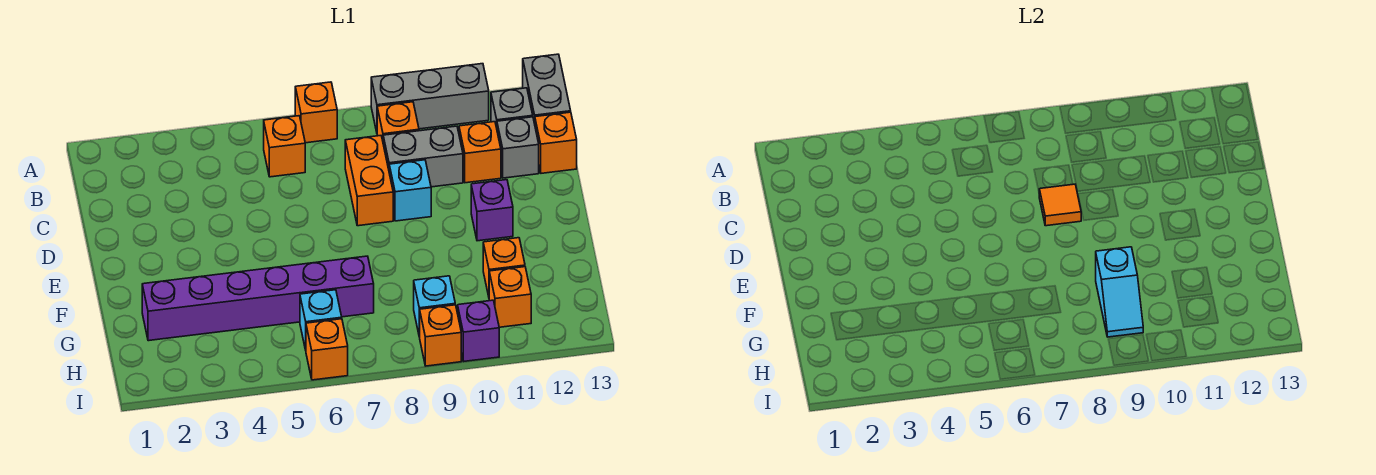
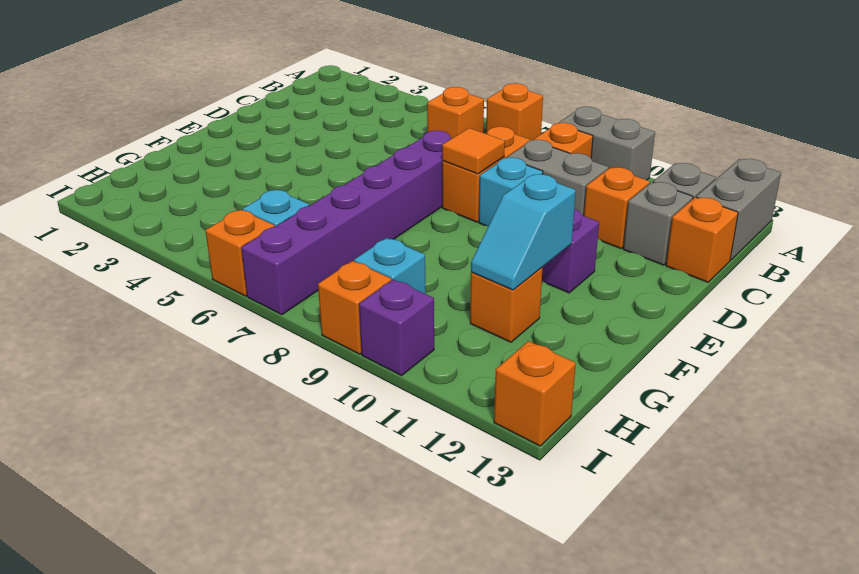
grey 1x3 brick [371,64,489,132] -> grey 1x2 brick [559,107,655,180]
purple 1x6 brick [142,256,374,341] -> purple 1x6 brick turned to [241,131,452,315]
cyan 1x2 slope [1096,247,1143,337] -> cyan 1x2 slope moved to [471,174,576,290]
orange 1x1 brick [489,267,531,327] -> orange 1x1 brick moved to [494,341,576,446]

